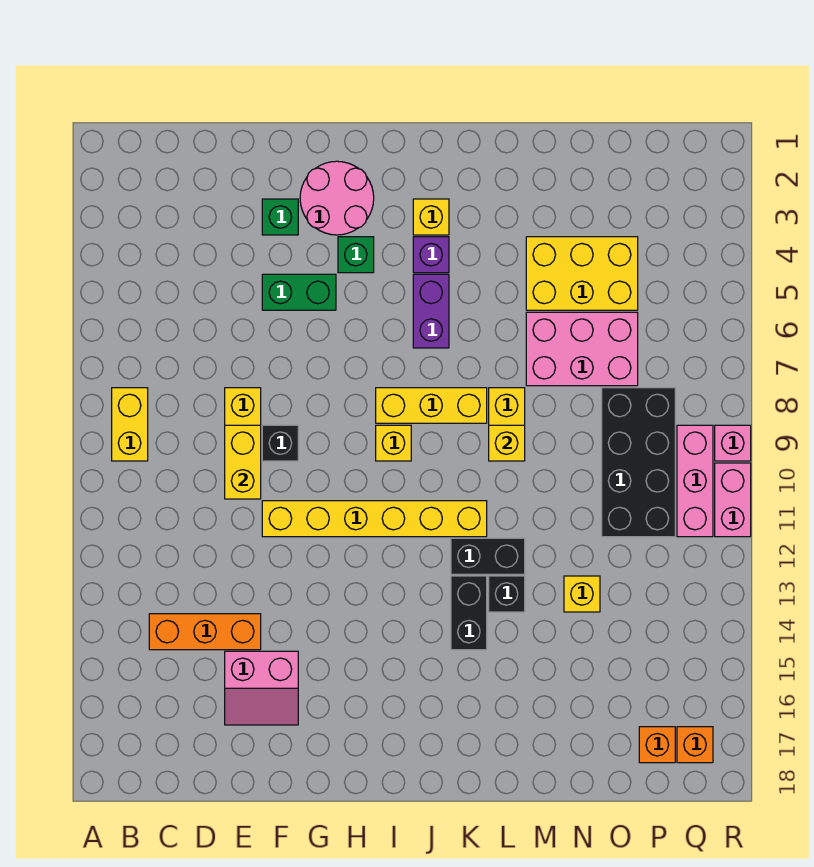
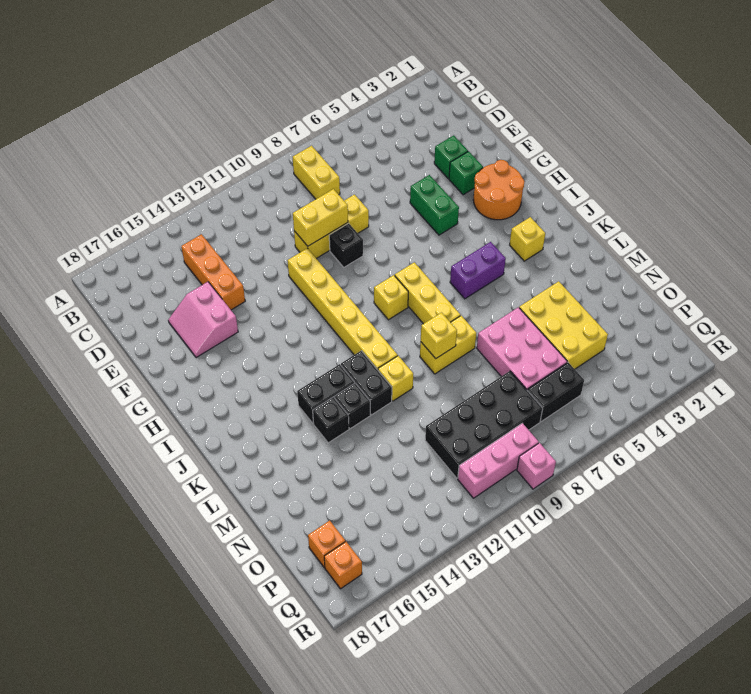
yellow 1x2 brick [112,388,148,461] -> yellow 1x2 brick turned to [293,146,340,199]
pink 2x2 round brick [300,161,374,235] -> orange 2x2 round brick [473,160,525,220]
green 1x1 brick [338,237,374,273] -> green 1x1 brick moved to [434,135,468,179]
purple 1x1 brick [413,237,449,273] -> none
none -> black 1x1 brick [313,397,349,443]
yellow 1x1 brick [564,576,600,612] -> yellow 1x1 brick moved to [378,356,413,401]
none -> black 1x2 brick [527,362,584,422]
pink 1x2 brick [715,463,751,537] -> none

